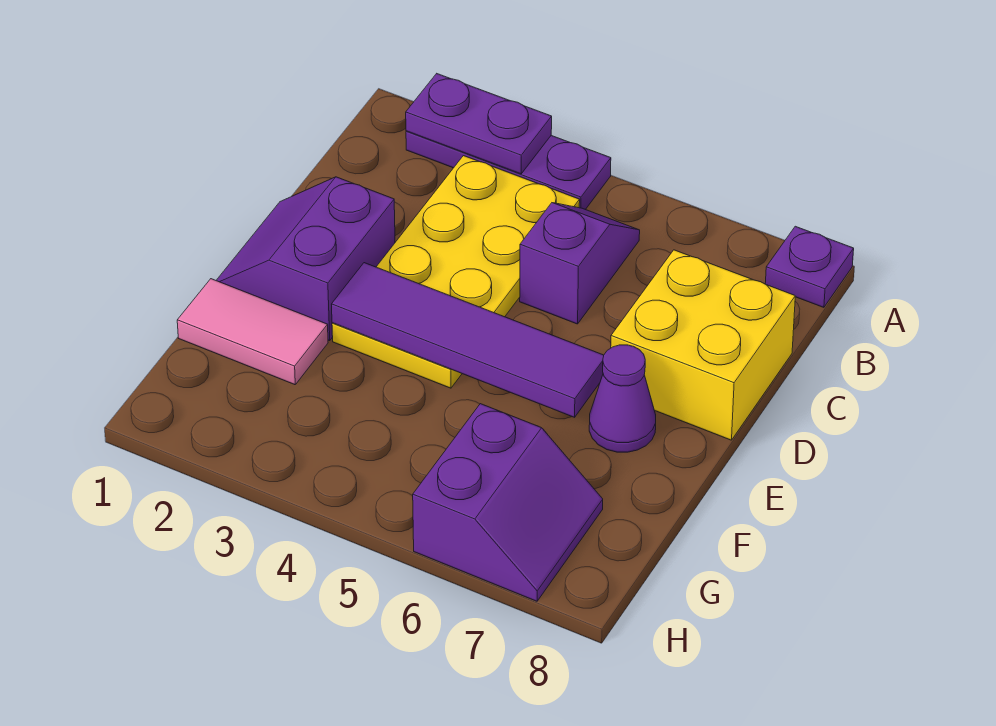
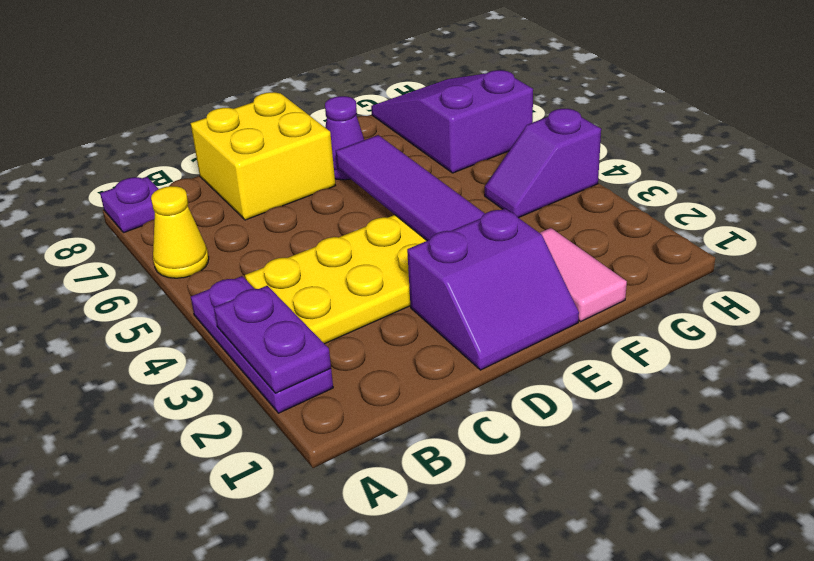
none -> yellow 1x1 cone [151,186,209,278]
purple 1x2 slope [520,203,640,324] -> purple 1x2 slope moved to [485,109,601,218]
purple 2x2 slope [413,404,603,601] -> purple 2x3 slope [371,70,533,173]

